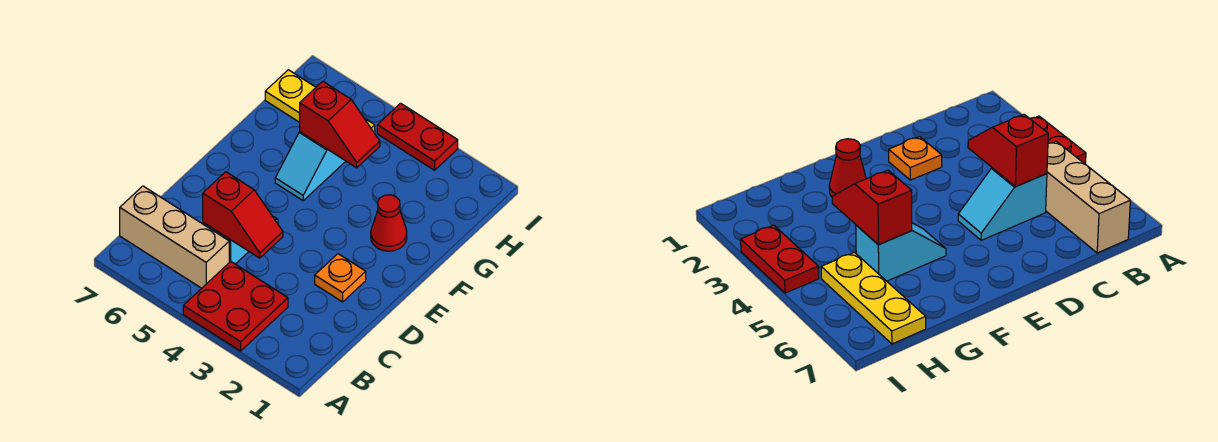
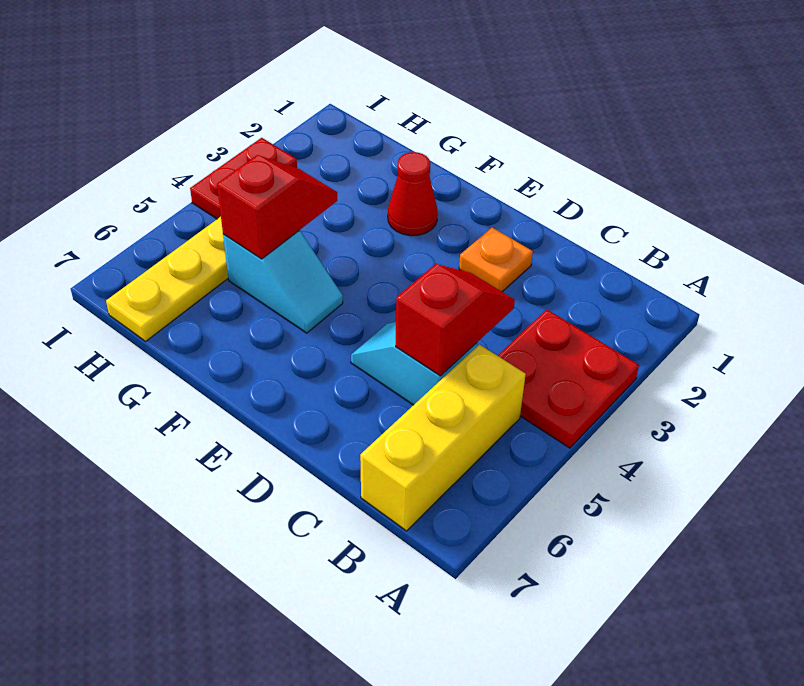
tan 1x3 brick [120,186,229,288] -> yellow 1x3 brick [360,344,526,531]

